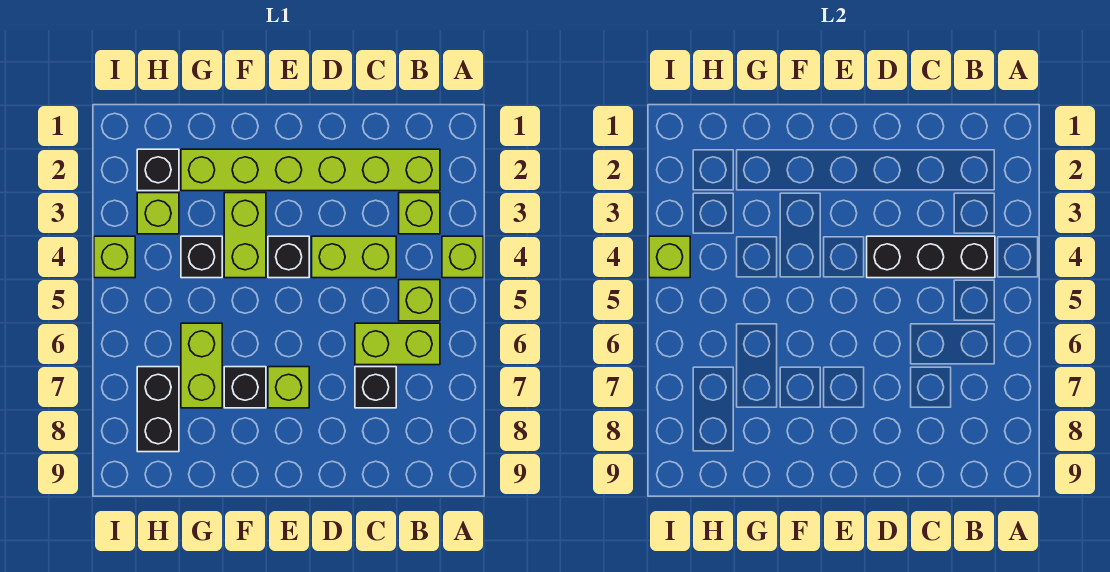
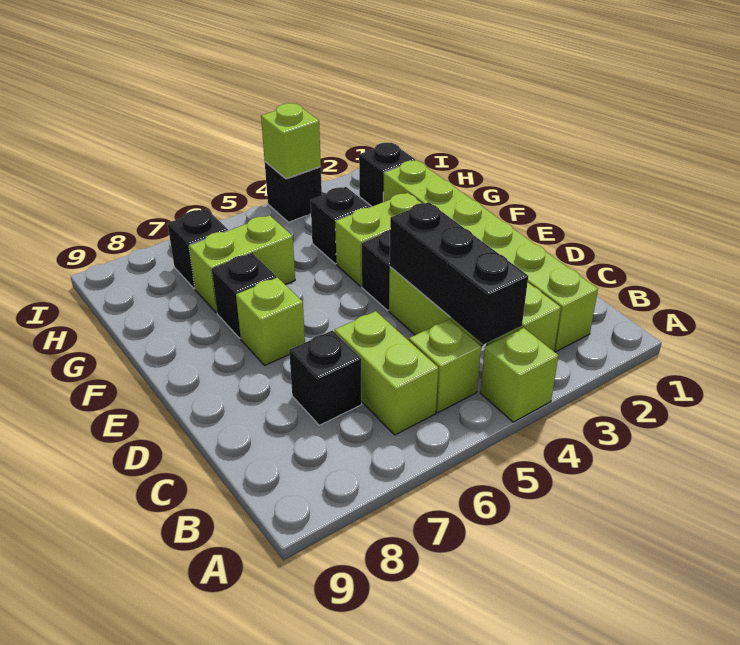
lime 1x1 brick [137,193,179,234] -> none
black 1x2 brick [137,367,179,452] -> black 1x1 brick [168,209,228,289]
lime 1x1 brick [94,236,135,278] -> black 1x1 brick [265,162,322,222]

